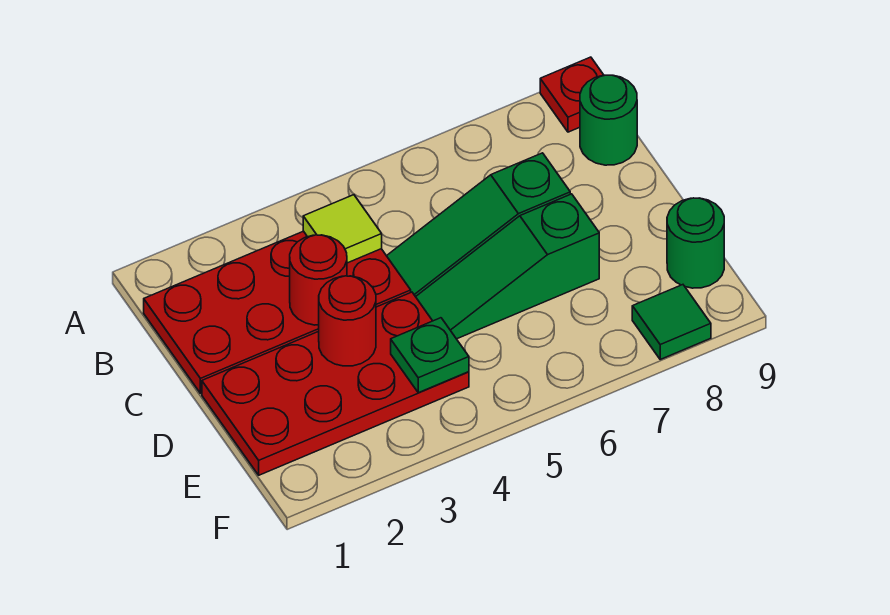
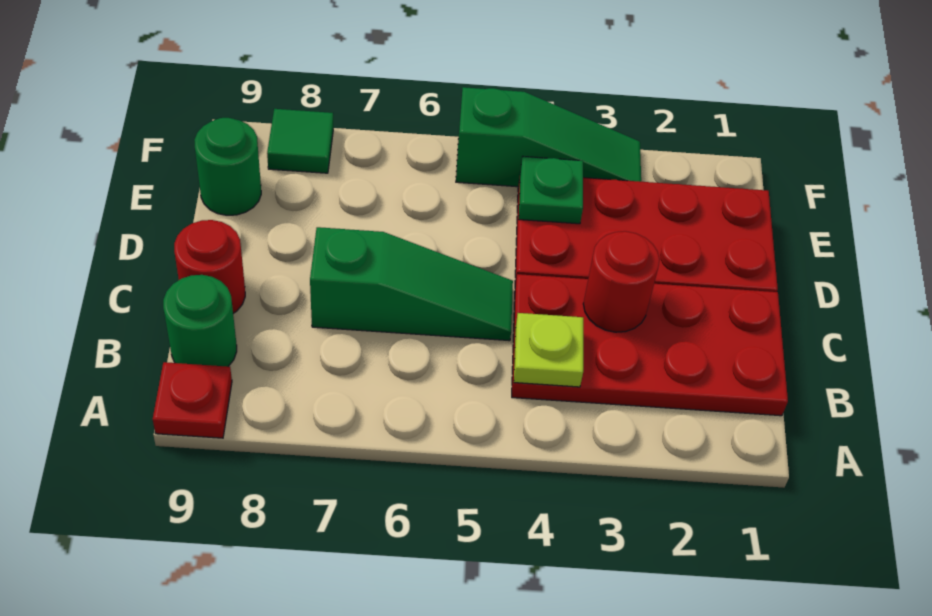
lime 1x1 tile [303,195,382,263] -> lime 1x1 plate [514,313,583,387]
red 1x1 round brick [319,276,376,366] -> red 1x1 round brick moved to [174,220,245,313]
green 1x3 slope [416,194,599,339] -> green 1x3 slope moved to [456,87,641,187]

